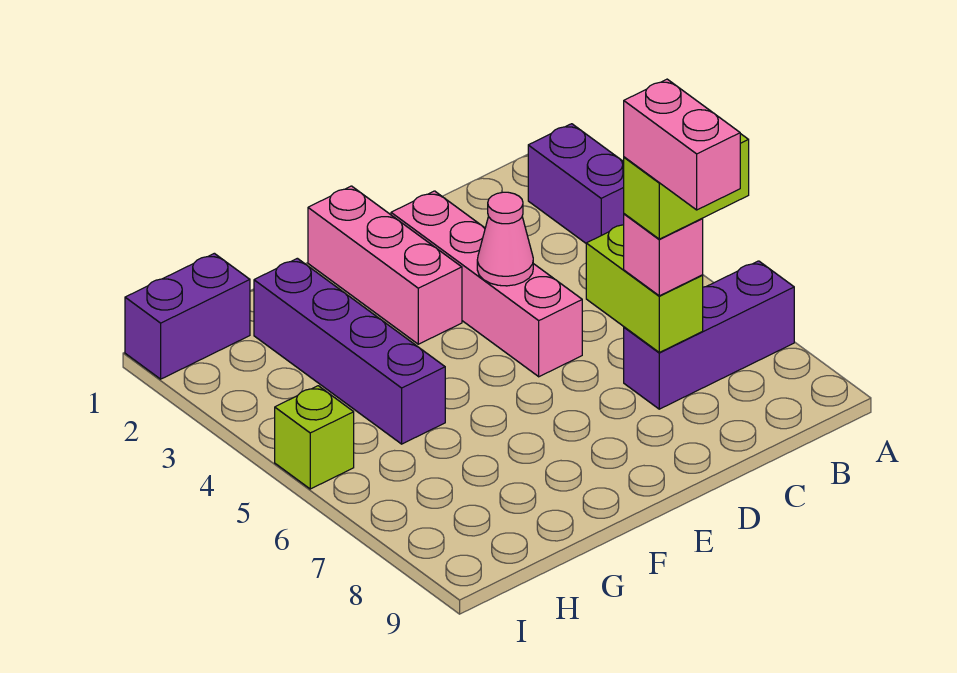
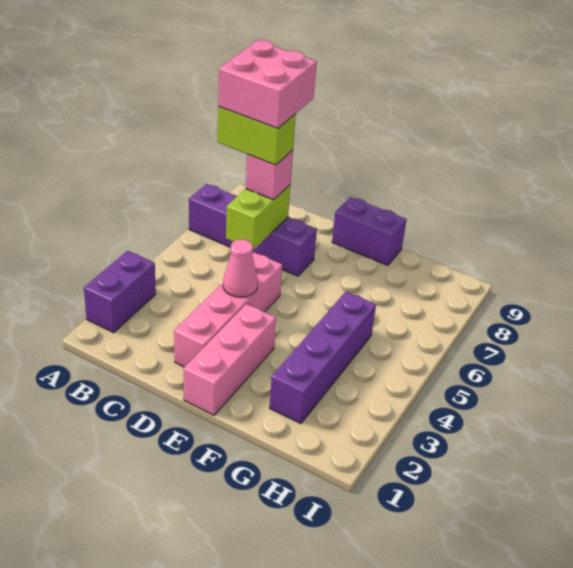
purple 1x3 brick [624,261,794,409] -> purple 1x4 brick [189,184,317,276]
pink 1x2 brick [624,79,740,210] -> pink 2x2 brick [218,40,317,128]
purple 1x2 brick [125,253,250,379] -> purple 1x2 brick moved to [332,197,407,265]
lime 1x1 brick [275,386,354,489] -> none

